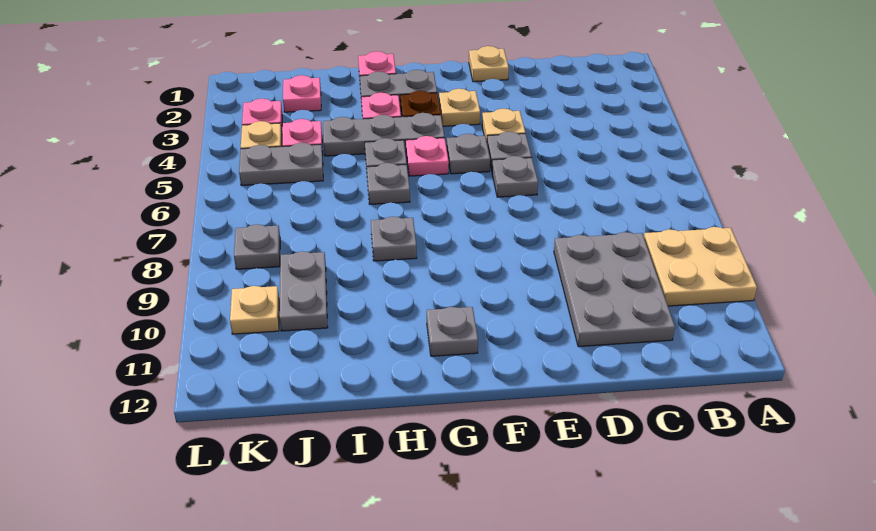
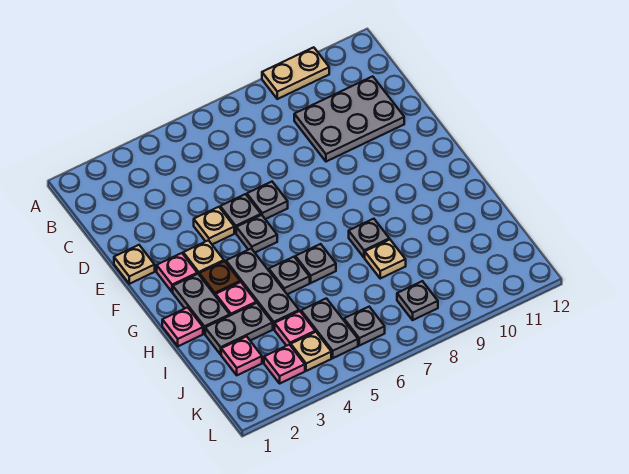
tan 2x2 plate [644,227,757,306] -> tan 1x2 plate [262,47,329,99]
pink 1x1 plate [406,136,449,176] -> pink 1x1 plate moved to [157,253,197,292]
grey 1x1 plate [427,307,478,356] -> grey 1x1 plate moved to [344,307,385,346]
grey 1x2 plate [279,251,328,331] -> grey 1x2 plate moved to [205,303,273,354]
tan 1x1 plate [230,286,279,334] -> tan 1x1 plate moved to [365,239,406,278]

